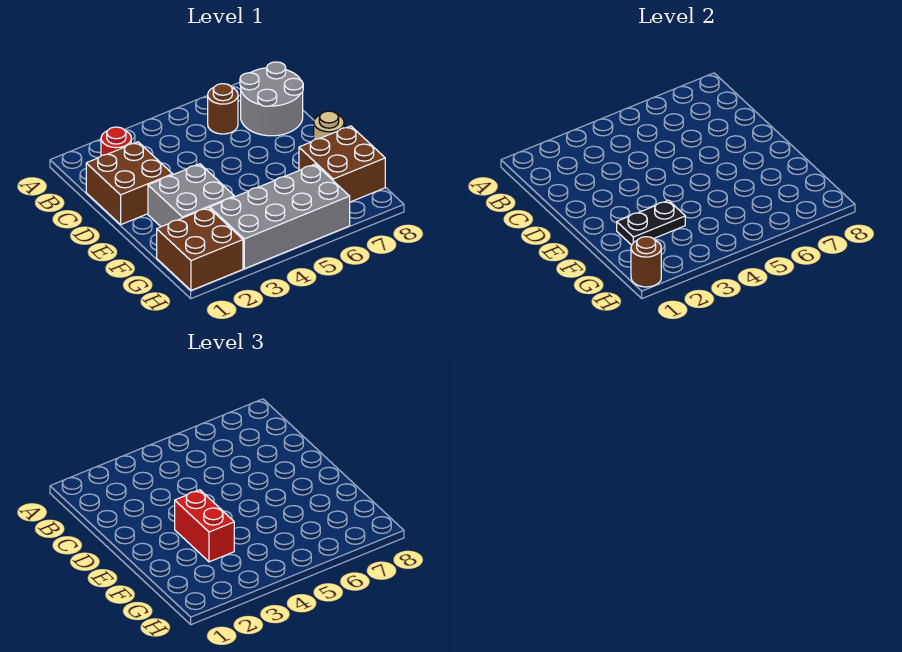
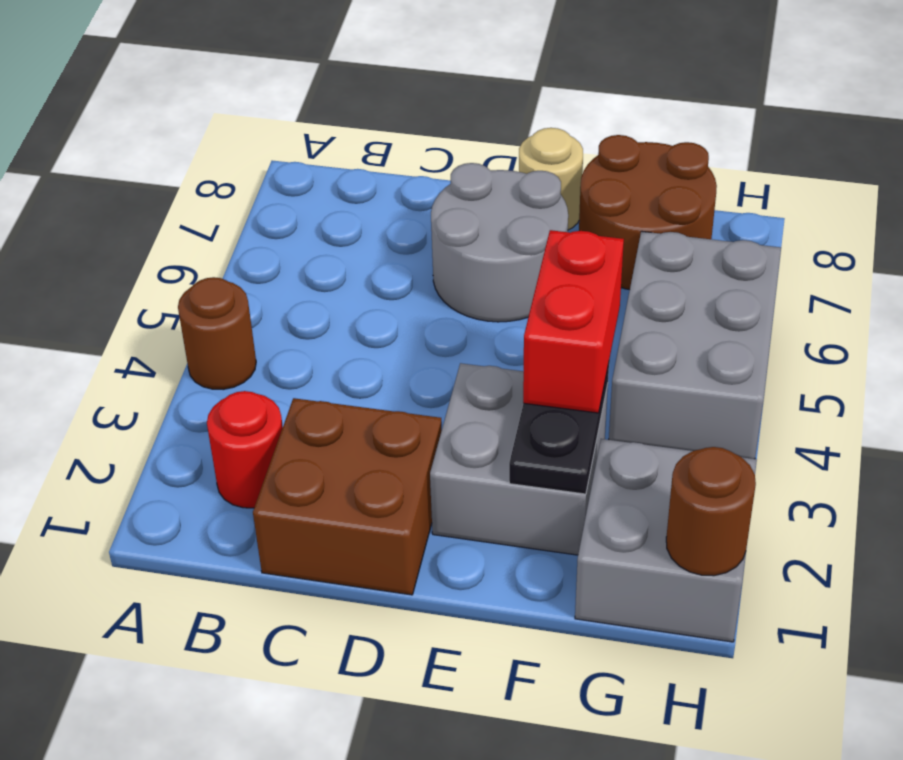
brown 1x1 round brick [208,84,238,134] -> brown 1x1 round brick moved to [178,277,256,390]
grey 2x2 round brick [240,62,303,136] -> grey 2x2 round brick moved to [431,163,568,322]
red 1x2 brick [175,490,234,562] -> red 1x2 brick turned to [523,230,624,413]
brown 2x2 brick [299,126,385,202] -> brown 2x2 round brick [579,135,717,290]
brown 2x2 brick [157,208,243,290] -> grey 2x2 brick [575,439,757,642]
grey 2x4 brick [210,164,350,269] -> grey 2x3 brick [609,231,781,459]

